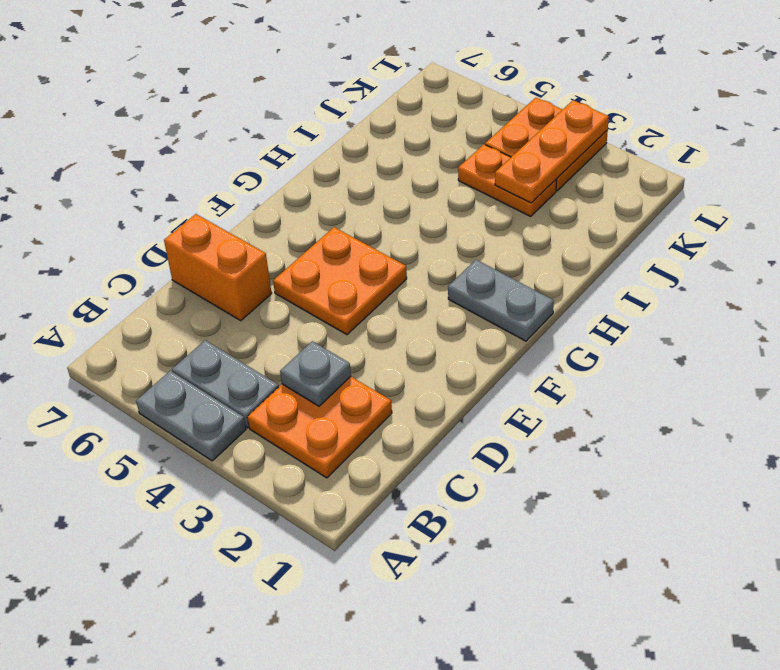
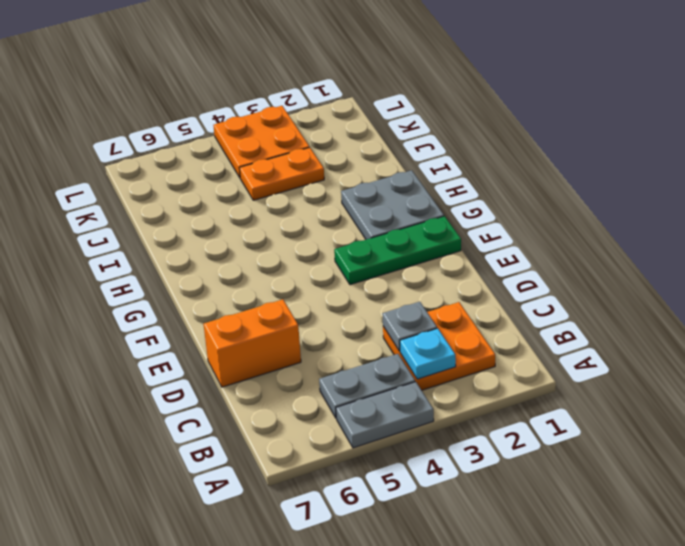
none -> cyan 1x1 plate [400,328,456,379]
orange 2x2 plate [273,227,407,335] -> none
none -> green 1x3 plate [334,216,461,285]
grey 1x2 plate [448,260,554,341] -> grey 2x2 plate [341,170,444,240]
orange 1x3 plate [495,100,609,203] -> none

